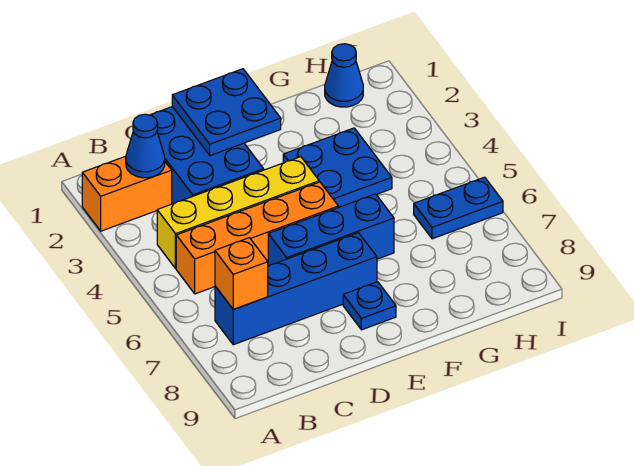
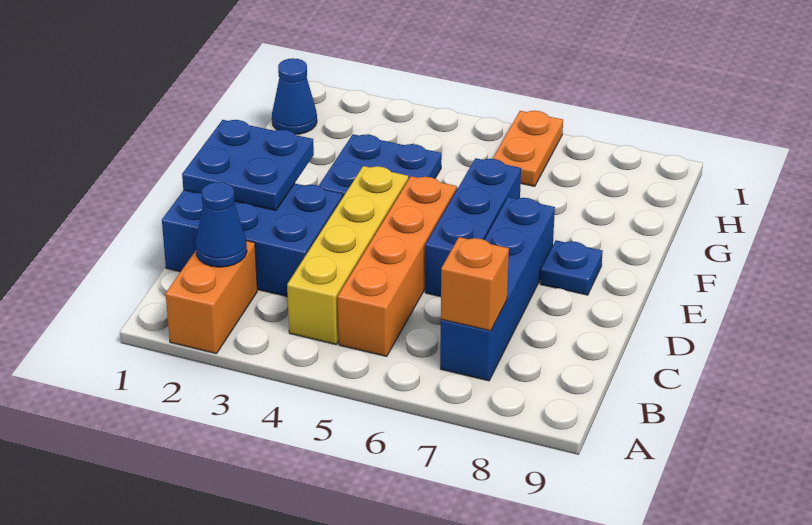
blue 1x2 plate [414,177,503,239] -> orange 1x2 plate [493,111,563,186]

